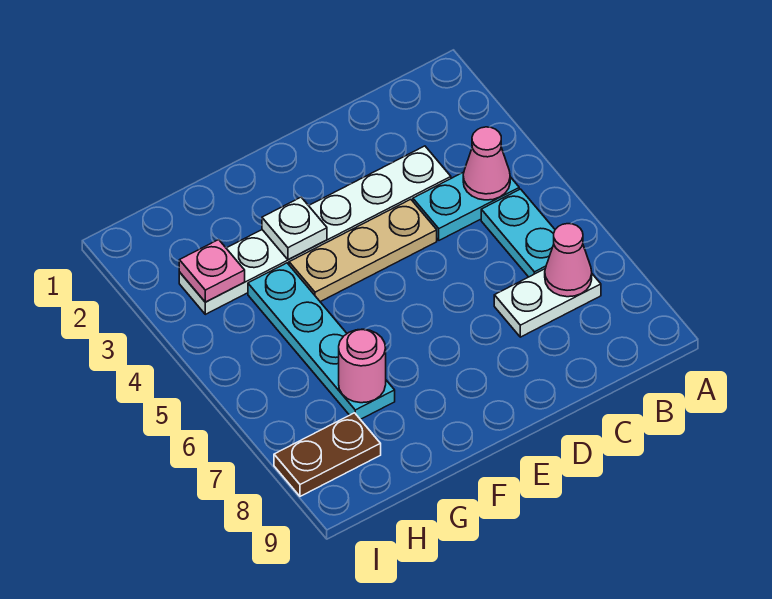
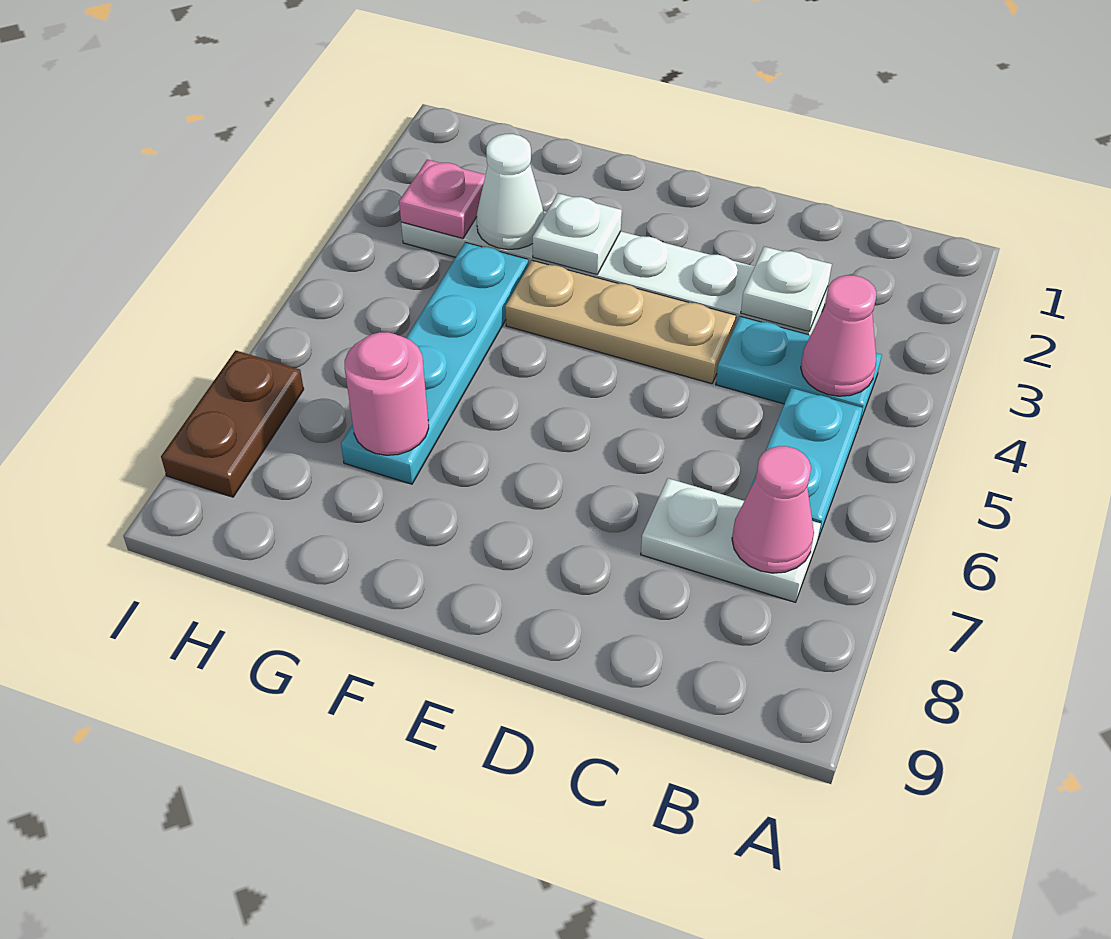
none -> white 1x1 plate [741,247,832,332]
none -> white 1x1 cone [477,134,544,250]
brown 1x2 plate [274,413,381,496] -> brown 1x2 plate turned to [161,350,304,497]

